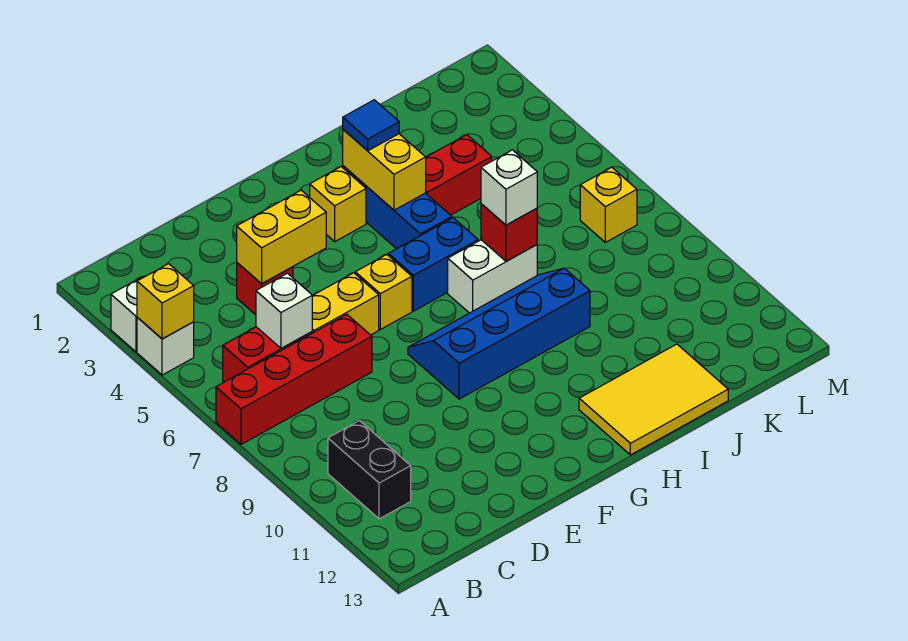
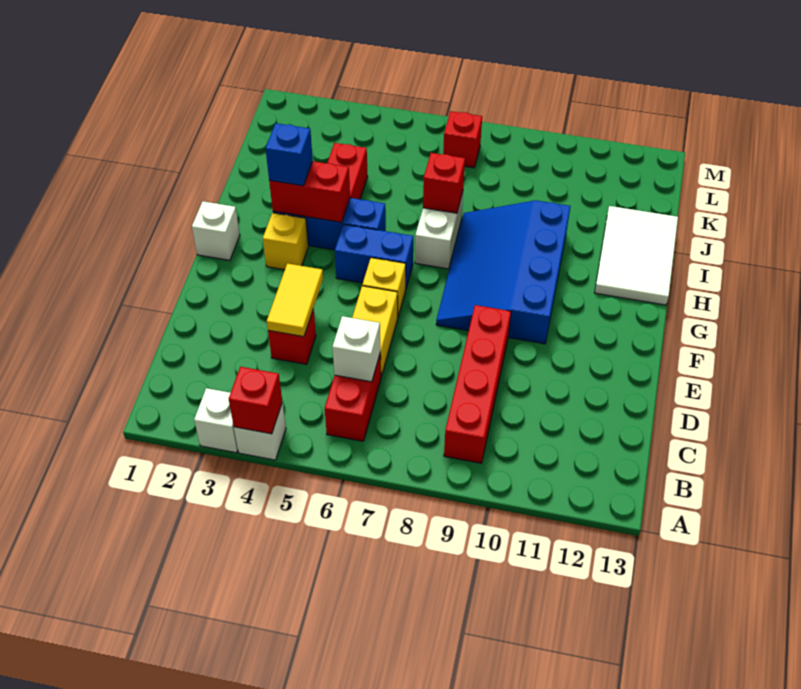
yellow 1x1 brick [137,264,194,339] -> red 1x1 brick [229,367,282,434]
red 1x4 brick [216,314,372,444] -> red 1x4 brick moved to [444,305,511,463]
black 1x2 brick [328,421,411,519] -> none
yellow 1x2 brick [237,190,326,284] -> yellow 1x2 tile [267,263,323,337]
blue 2x4 slope [408,268,590,399] -> blue 3x4 slope [436,200,570,344]
blue 1x2 brick [388,218,478,311] -> blue 1x2 brick turned to [335,224,413,290]
yellow 1x2 brick [343,130,426,210] -> red 1x2 brick [269,161,350,222]
blue 1x1 tile [343,100,399,151] -> blue 1x1 brick [265,123,313,186]
yellow 2x3 tile [579,344,728,455] -> white 2x3 tile [595,206,678,305]
white 1x1 brick [481,150,537,225] -> white 1x1 brick moved to [192,201,240,260]
yellow 1x1 brick [580,167,637,242] -> red 1x1 brick [443,111,482,168]

